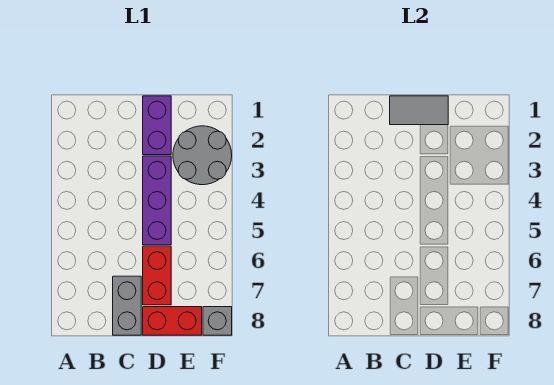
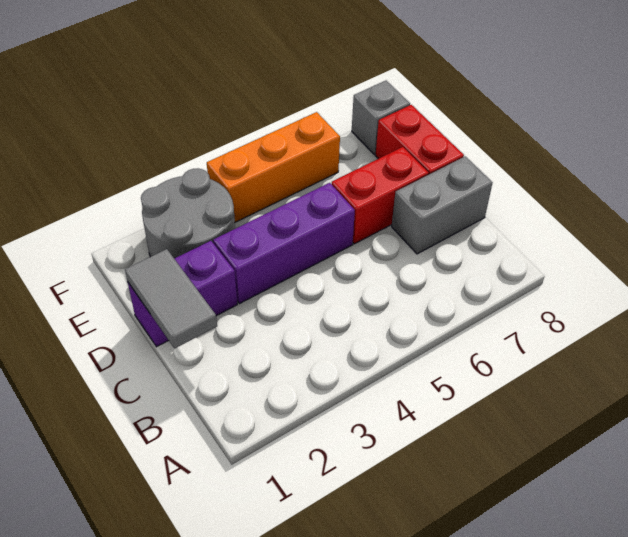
none -> orange 1x3 brick [207,112,340,222]

